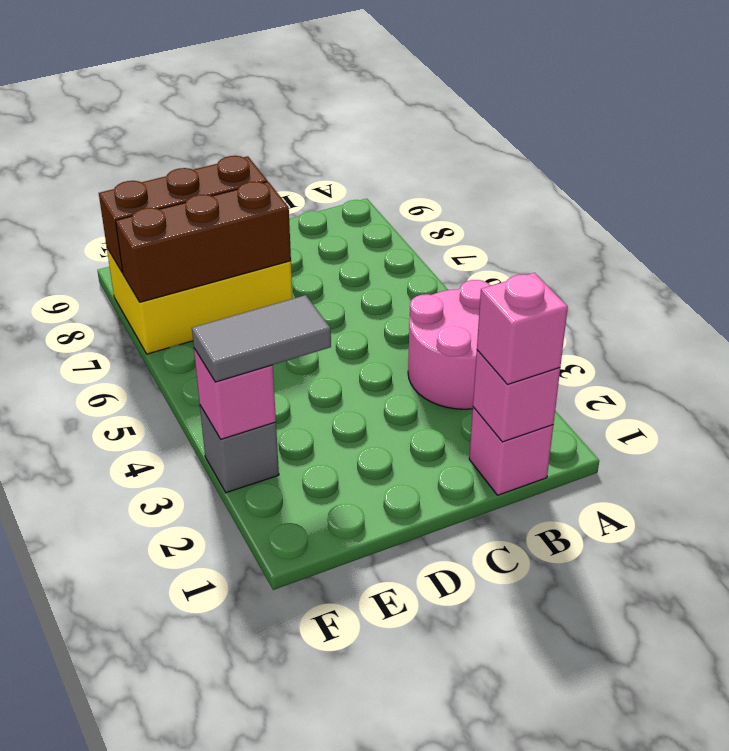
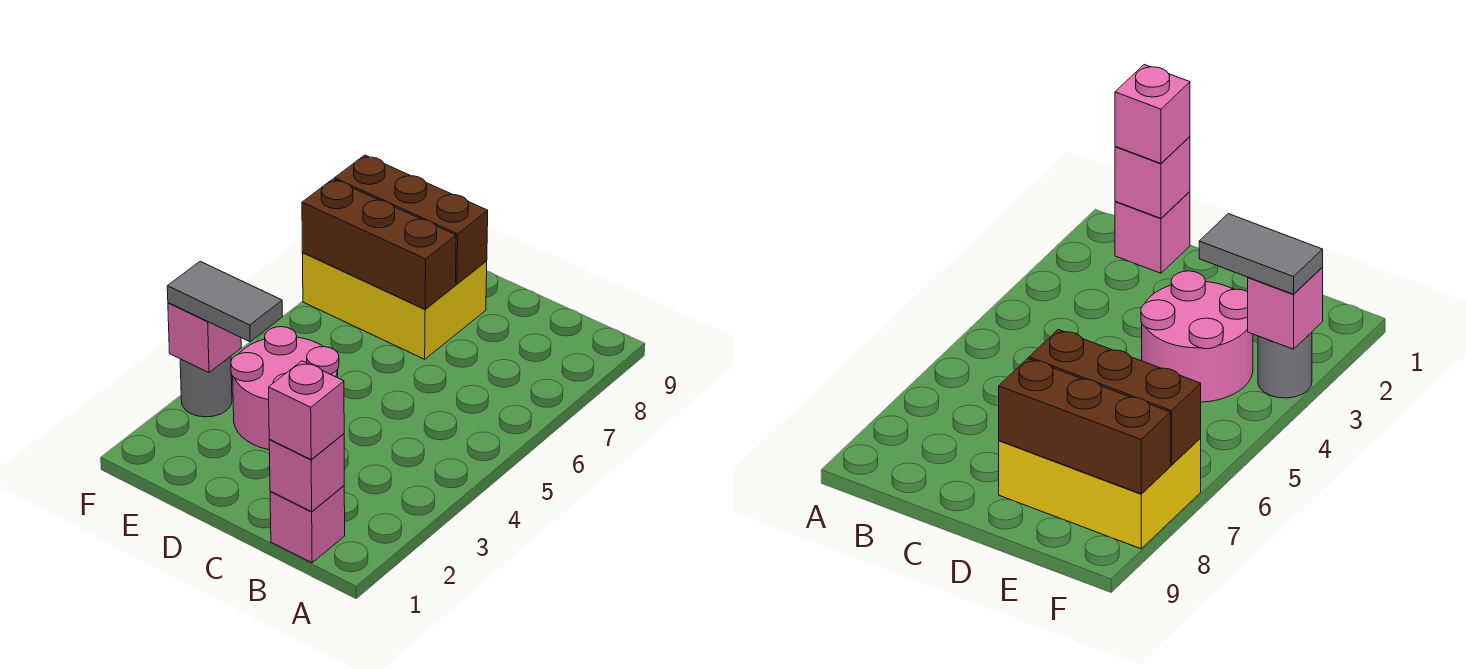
pink 2x2 round brick [408,280,491,409] -> pink 2x2 round brick moved to [231,327,339,450]
grey 1x1 brick [200,406,279,493] -> grey 1x1 round brick [180,356,232,417]

